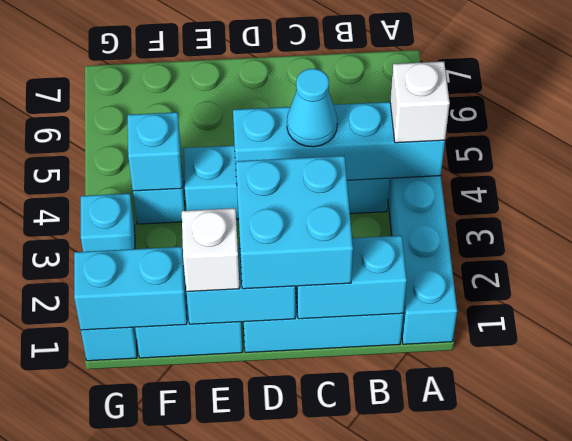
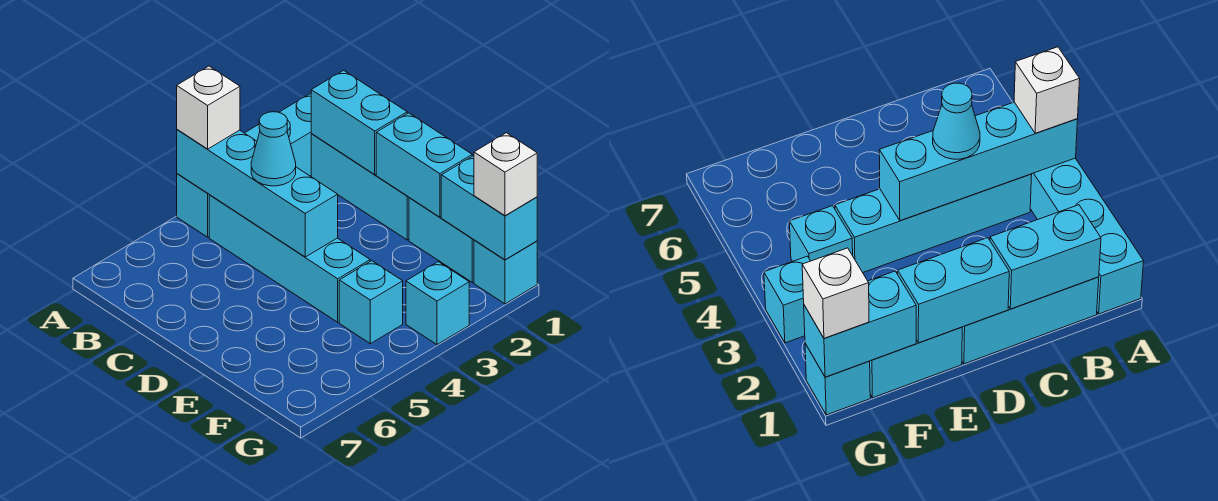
cyan 2x2 brick [236,156,353,289] -> none
white 1x1 brick [182,208,240,292] -> white 1x1 brick moved to [474,133,537,216]
cyan 1x1 brick [128,112,182,191] -> none

